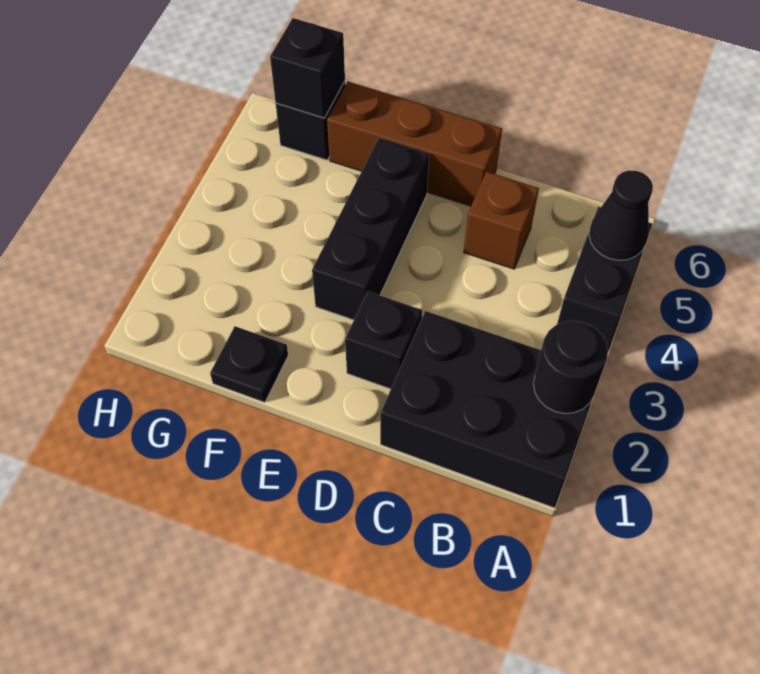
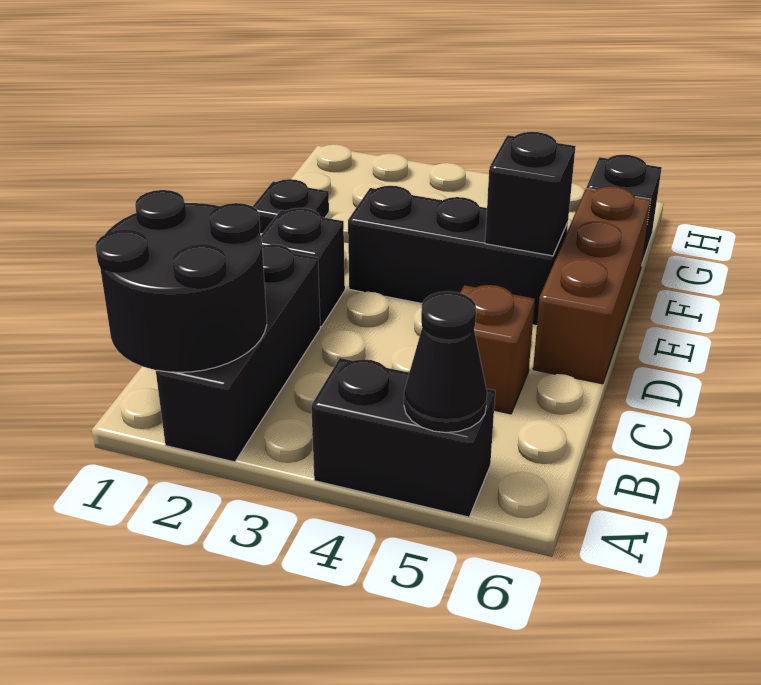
black 2x3 brick [380,311,593,508] -> black 1x3 brick [156,244,321,462]
black 1x1 round brick [533,321,608,414] -> black 2x2 round brick [95,190,267,372]
black 1x1 brick [270,18,345,118] -> black 1x1 brick moved to [485,132,576,256]

